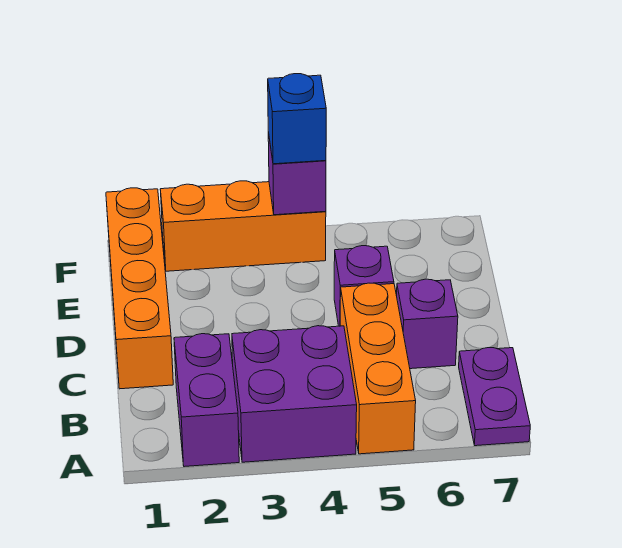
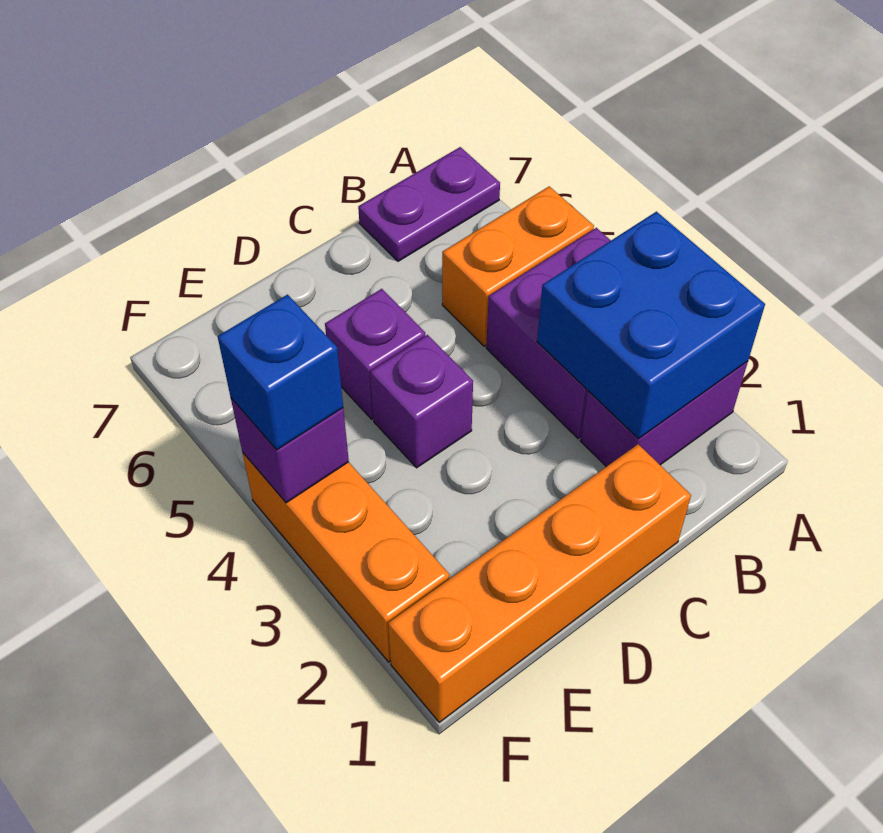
none -> blue 2x2 brick [537,212,765,439]
orange 1x3 brick [340,283,416,454] -> orange 1x2 brick [442,186,594,346]
purple 1x1 brick [397,279,458,369] -> purple 1x1 brick moved to [370,335,473,468]

